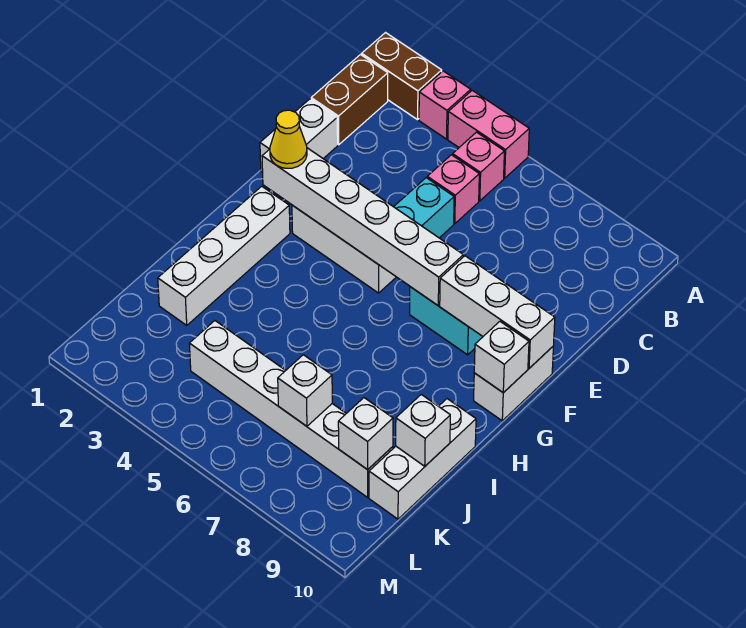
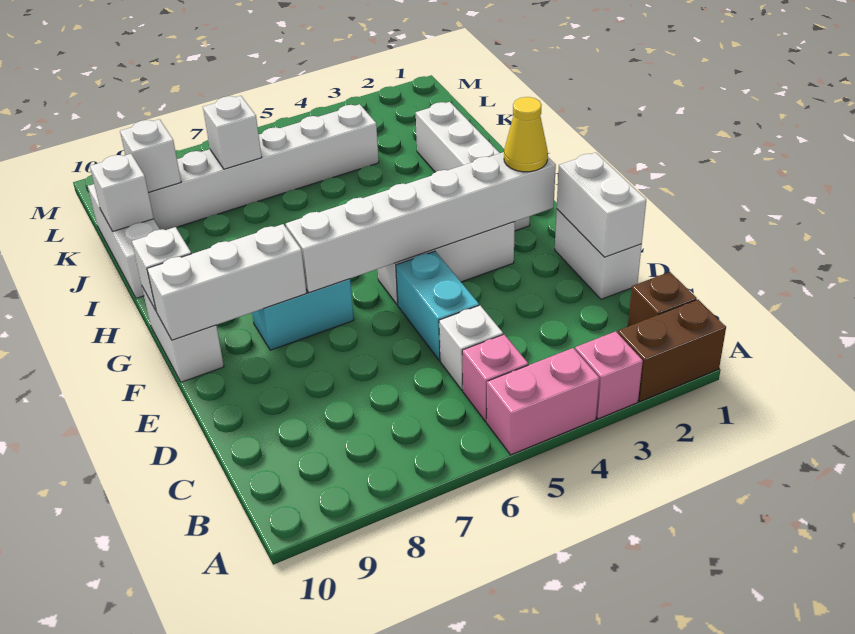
brown 1x2 brick [311,55,388,145] -> brown 1x1 brick [628,272,697,326]
pink 1x1 brick [427,155,479,224] -> white 1x1 brick [439,305,503,390]
none -> white 1x2 brick [557,153,646,257]

